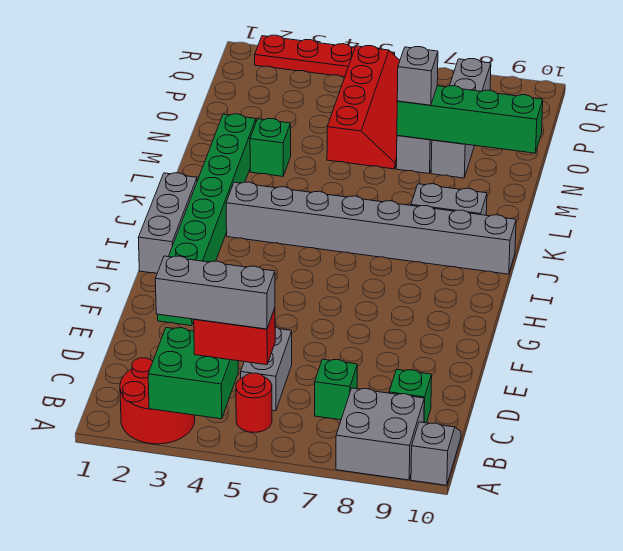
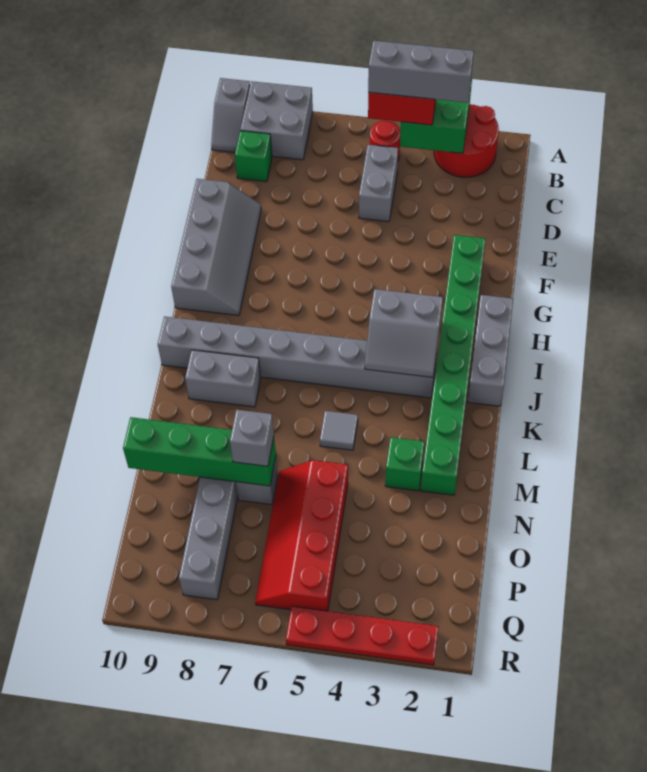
green 1x1 brick [315,359,357,420] -> none
none -> grey 2x4 slope [171,179,261,316]
none -> grey 2x2 slope [365,289,443,377]
none -> grey 1x1 tile [320,411,358,450]

